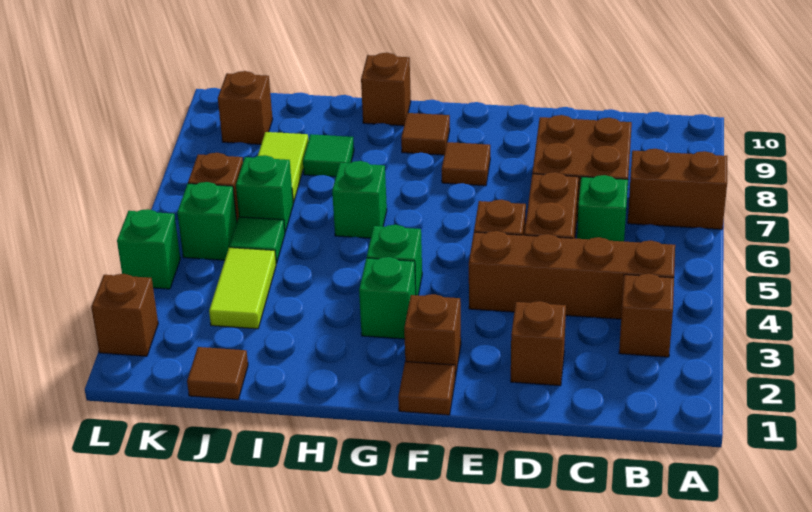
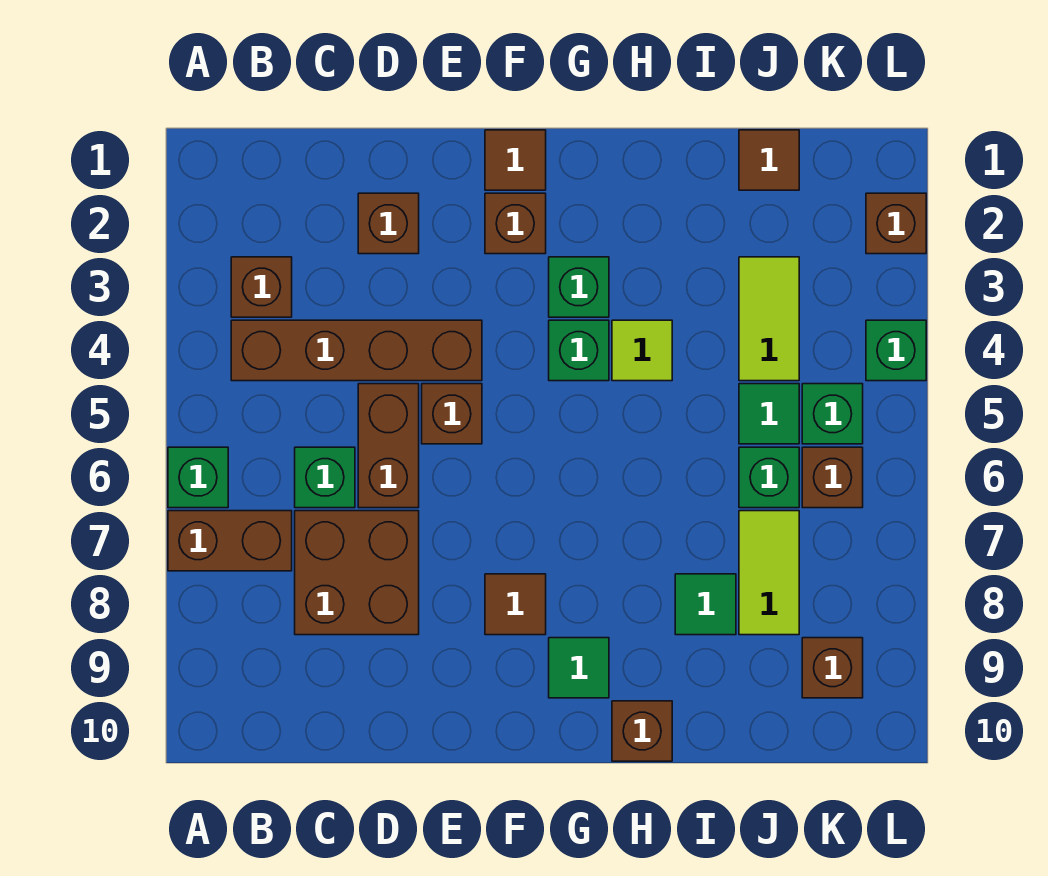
brown 1x1 tile [401,113,450,155] -> green 1x1 tile [549,638,609,698]
none -> lime 1x1 tile [612,320,672,381]
green 1x1 brick [332,161,387,238] -> green 1x1 brick moved to [168,447,228,508]

